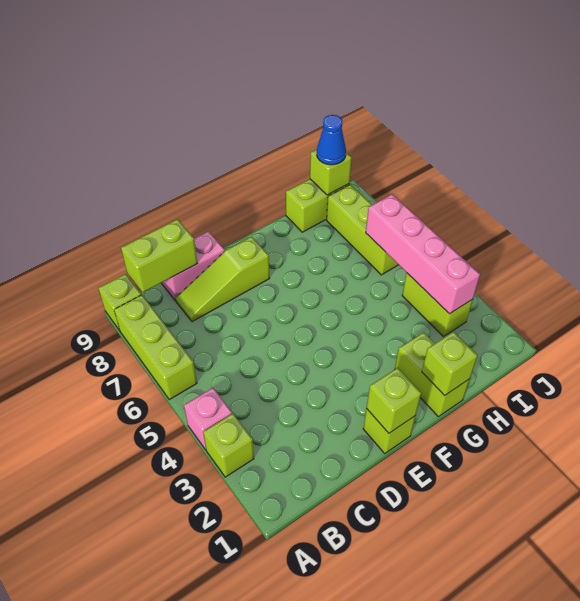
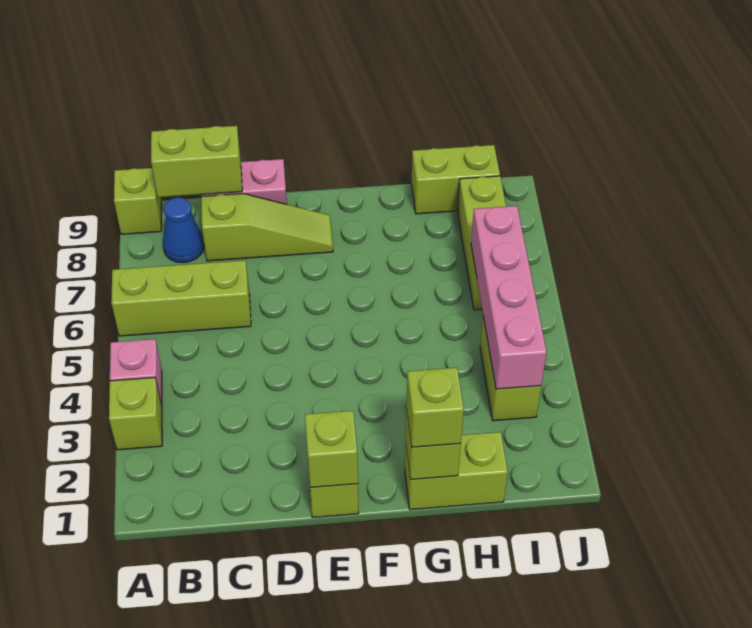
lime 1x3 brick [114,295,197,400] -> lime 1x3 brick turned to [111,260,251,336]
lime 1x3 slope [176,237,270,322] -> lime 1x3 slope turned to [201,194,333,261]
lime 1x2 brick [395,332,470,417] -> lime 1x2 brick turned to [405,432,508,510]
lime 1x1 brick [310,150,352,195] -> lime 1x1 brick moved to [407,368,464,447]
blue 1x1 cone [317,115,346,165] -> blue 1x1 cone moved to [163,198,204,263]

